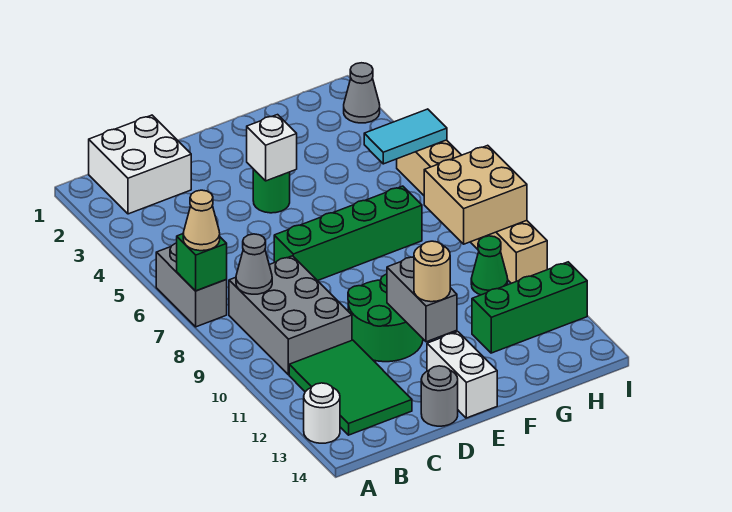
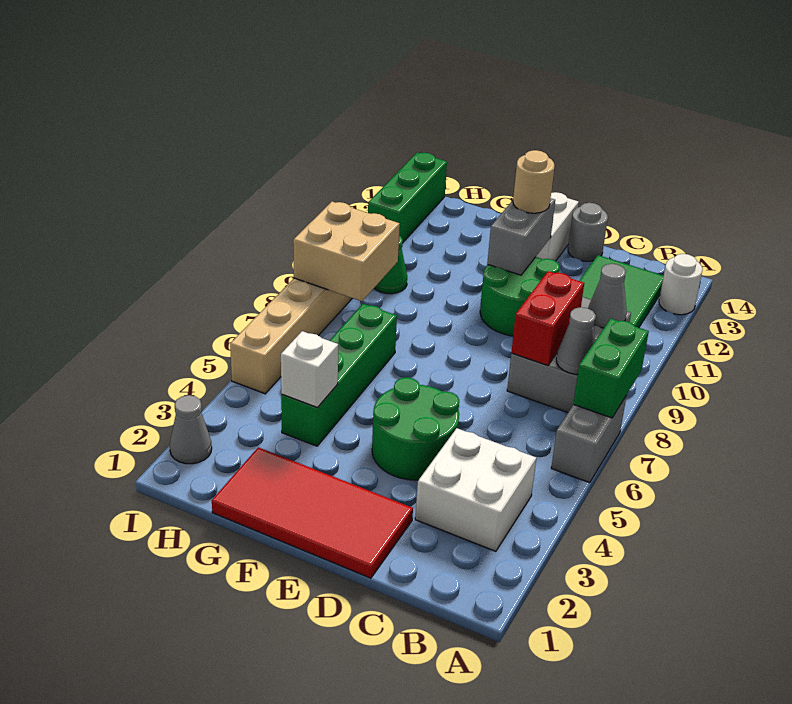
green 1x1 brick [177,234,227,291] -> green 1x2 brick [574,318,649,418]
tan 1x1 cone [183,190,220,251] -> none
white 2x2 brick [89,115,191,214] -> white 2x2 brick moved to [415,428,536,551]
none -> grey 1x1 cone [588,264,627,328]
none -> red 1x2 brick [511,271,584,366]
none -> red 2x4 tile [212,447,413,578]
green 1x4 brick [274,186,422,281] -> green 1x4 brick turned to [281,304,397,446]
green 1x1 round brick [253,169,290,213] -> green 2x2 round brick [372,377,459,480]
white 1x1 brick [247,115,297,181] -> white 1x1 brick moved to [281,331,338,408]
green 1x3 brick [472,262,587,353] -> green 1x3 brick turned to [368,153,447,243]
cyan 1x2 tile [364,109,447,164] -> none

